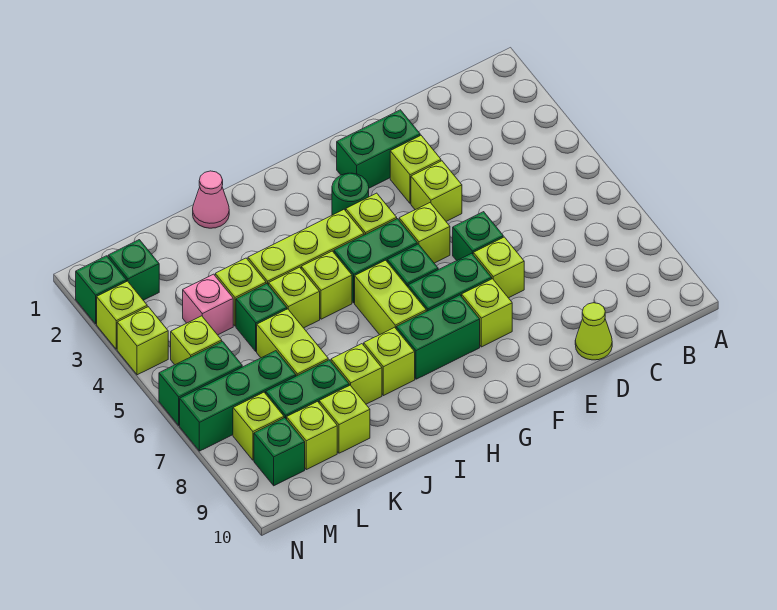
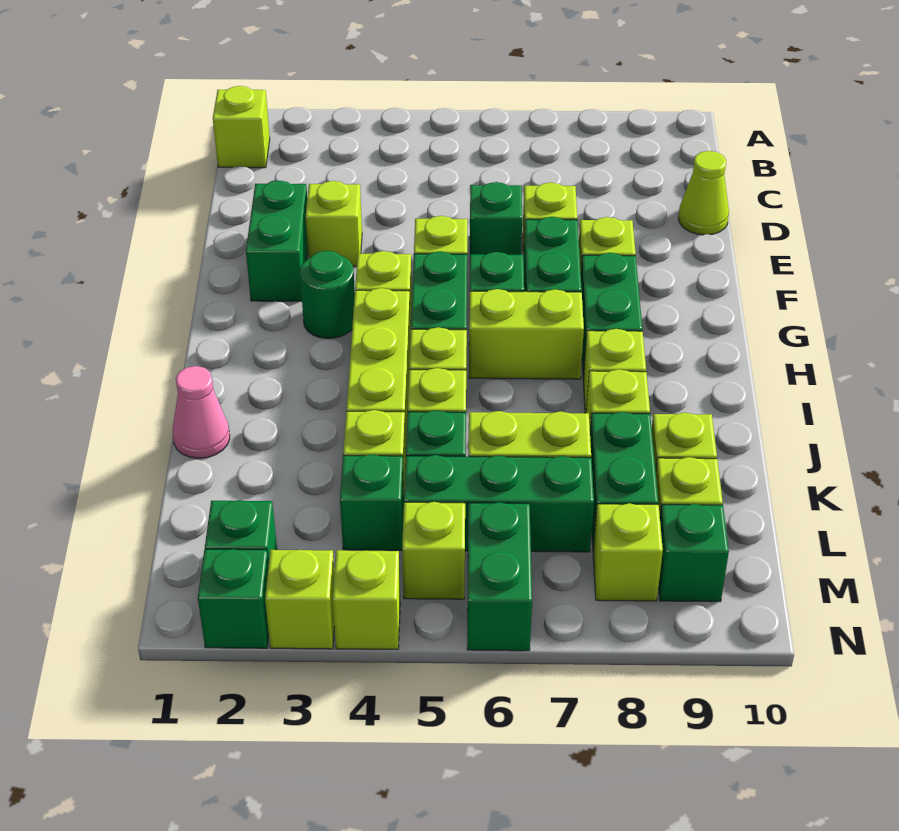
lime 1x1 brick [411,161,462,221] -> lime 1x1 brick moved to [213,86,270,168]
pink 1x1 brick [183,274,233,335] -> green 1x1 brick [340,454,404,550]
green 1x3 brick [180,351,296,451] -> green 1x3 brick turned to [404,455,594,552]

